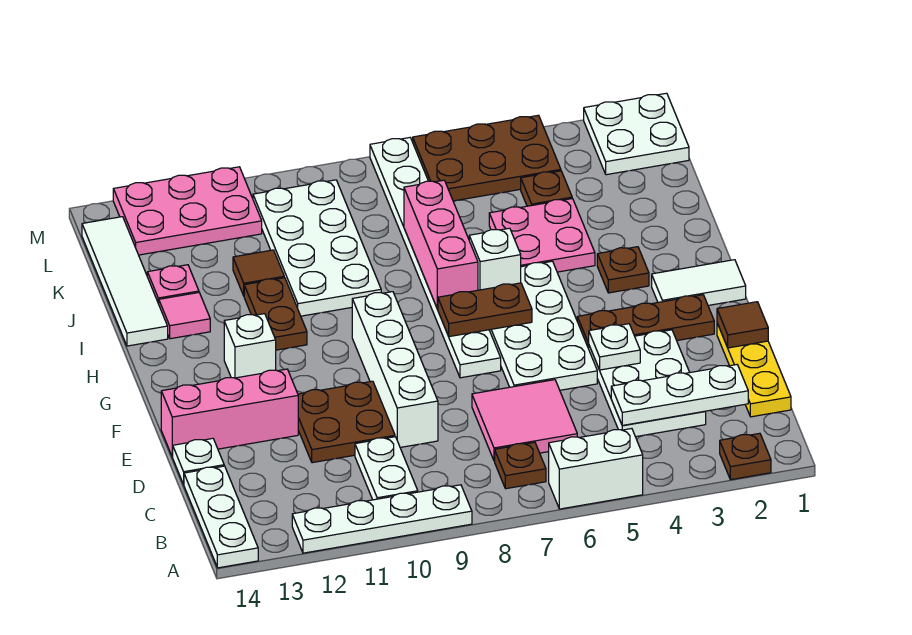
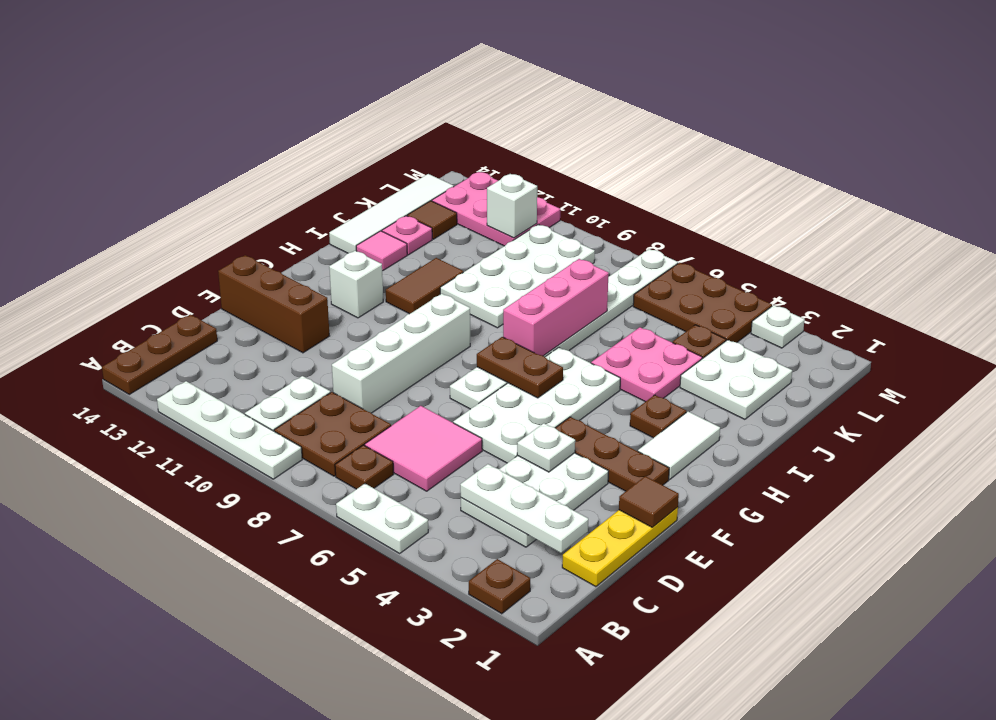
white 1x2 brick [549,429,643,509] -> white 1x2 plate [336,484,428,553]
white 1x3 plate [184,466,258,568] -> brown 1x3 plate [102,315,217,394]
brown 2x2 plate [298,381,395,463] -> brown 2x2 plate moved to [274,392,391,476]
white 1x1 plate [173,438,224,484] -> white 1x1 plate moved to [751,305,805,348]
pink 1x3 brick [161,369,298,457] -> brown 1x3 brick [218,255,329,353]
white 1x2 tile [652,260,746,305] -> white 1x2 tile turned to [638,412,720,479]
white 1x1 brick [469,228,521,290] -> white 1x1 brick moved to [487,174,537,238]
brown 1x2 plate [244,278,307,350] -> brown 1x2 tile [386,258,463,314]
brown 1x1 tile [233,250,284,296] -> brown 1x1 tile moved to [407,201,457,239]
white 2x2 plate [584,93,689,175] -> white 2x2 plate moved to [680,340,792,419]

